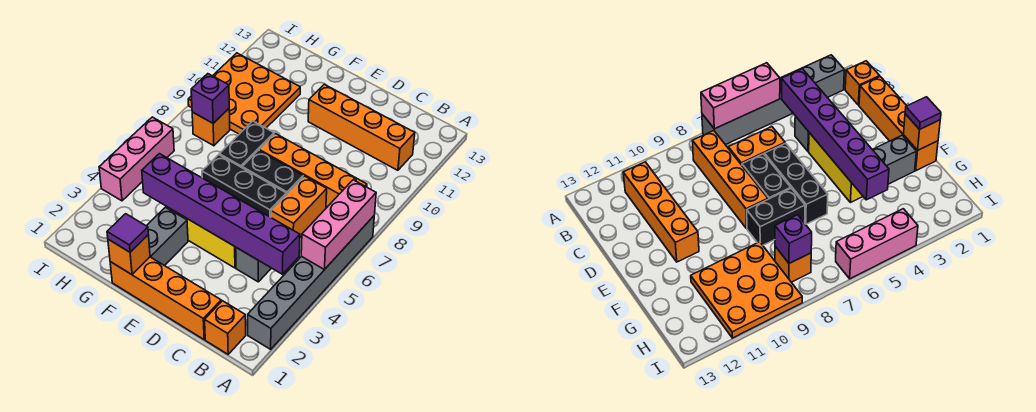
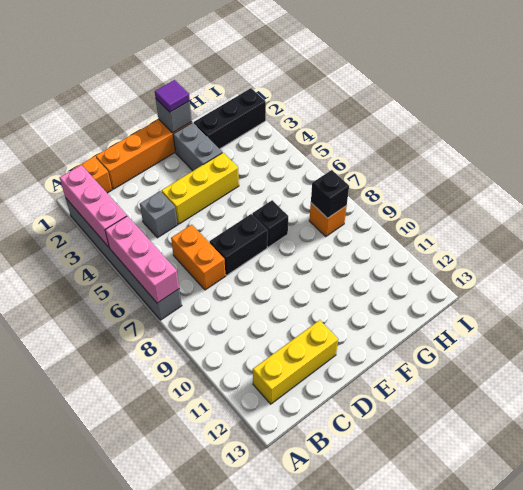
purple 1x6 brick [142,154,300,274] -> none
orange 1x4 brick [259,133,367,208] -> none
orange 1x4 brick [308,84,415,170] -> none
none -> yellow 1x3 brick [253,320,338,404]
black 1x3 brick [202,155,286,217] -> black 1x3 brick moved to [194,88,266,149]
orange 1x1 brick [108,235,150,275] -> grey 1x1 brick [156,99,192,133]
black 1x2 brick [219,121,274,168] -> black 1x1 brick [252,200,288,247]
orange 3x3 plate [188,53,300,134] -> none
purple 1x1 brick [191,74,229,123] -> black 1x1 brick [311,170,349,218]
pink 1x3 brick [99,117,174,201] -> pink 1x3 brick moved to [60,165,127,247]

